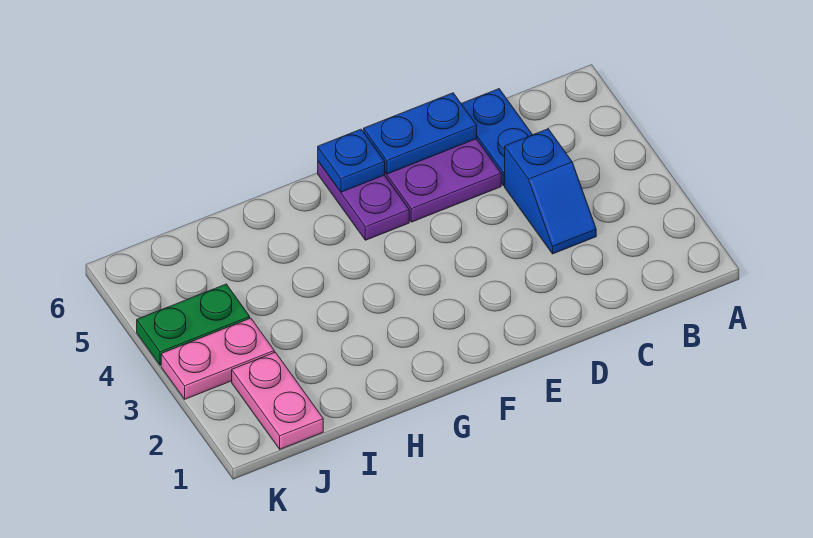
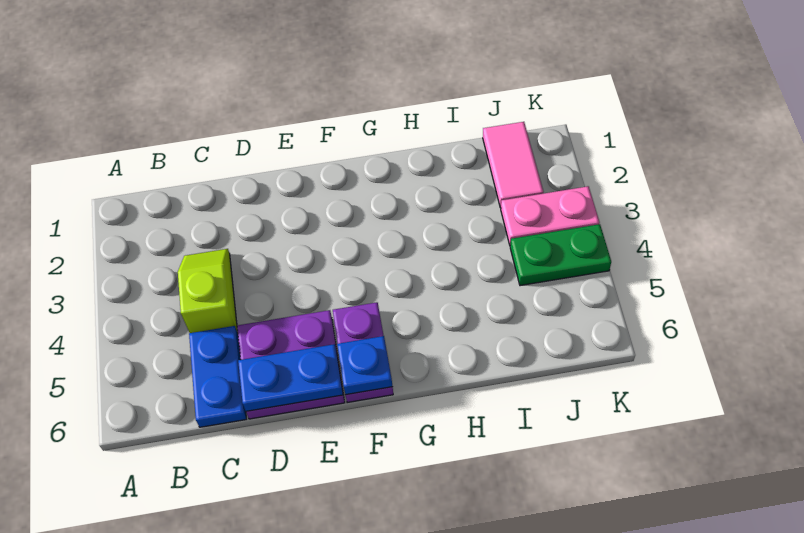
blue 1x2 slope [505,129,596,254] -> lime 1x2 slope [178,249,238,333]
pink 1x2 plate [232,352,323,449] -> pink 1x2 tile [483,122,543,208]

